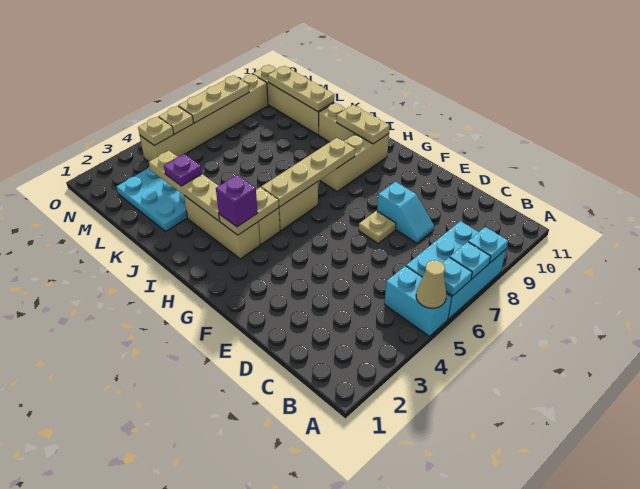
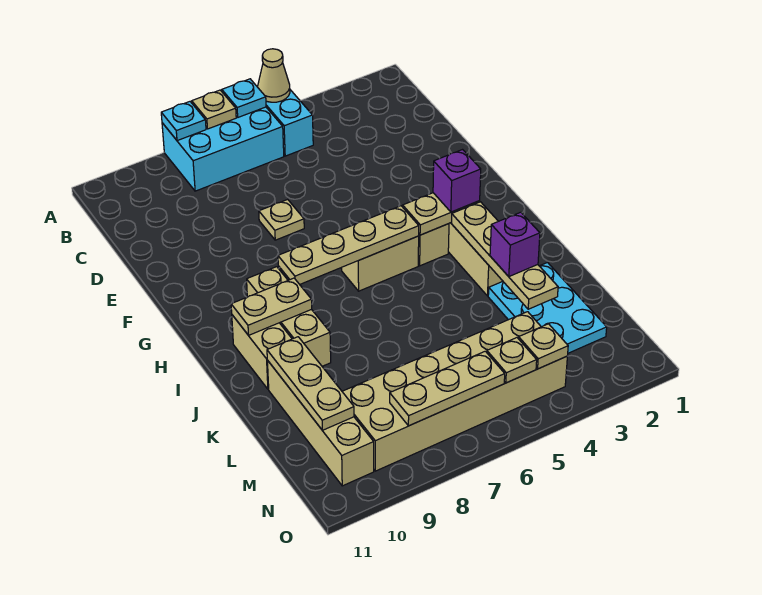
cyan 1x1 plate [450,242,491,279] -> tan 1x1 plate [192,90,236,129]
cyan 1x2 slope [377,182,434,243] -> none
tan 1x3 brick [320,134,389,192] -> tan 1x3 brick turned to [247,267,331,366]
tan 1x2 plate [337,105,390,144] -> tan 1x2 plate turned to [231,278,312,335]
purple 1x1 plate [164,154,202,186] -> purple 1x1 brick [490,212,540,276]
tan 1x6 brick [140,74,268,162] -> tan 2x6 brick [342,312,567,471]

